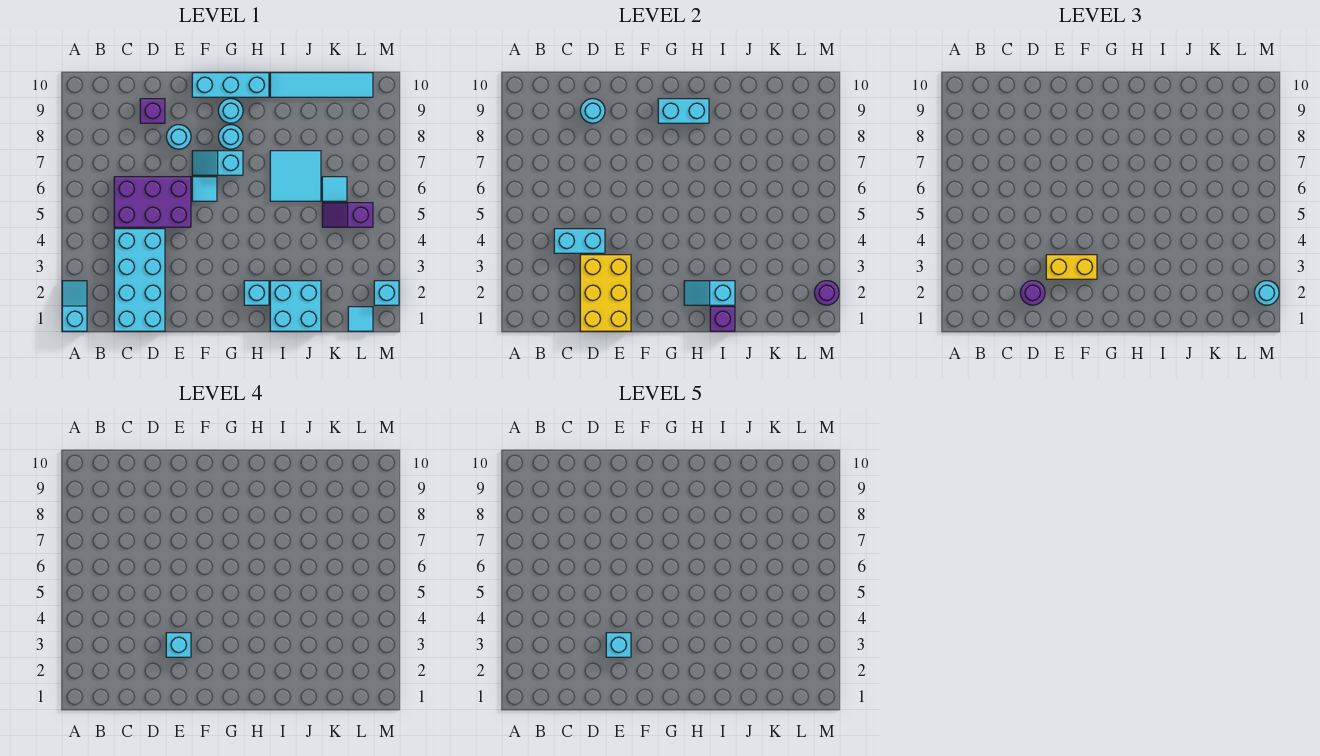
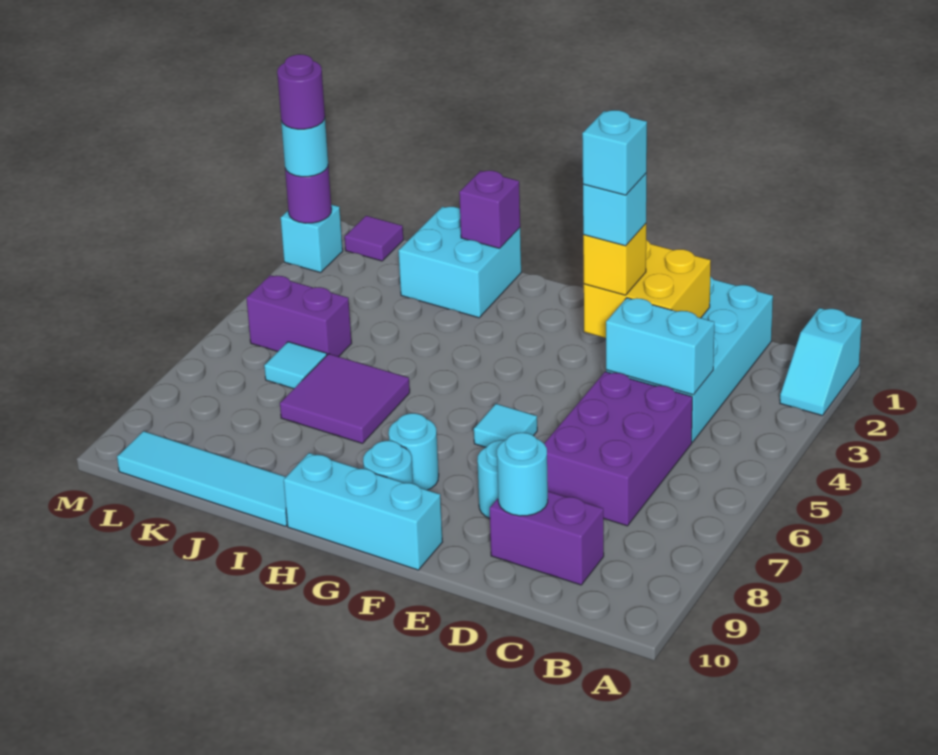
purple 2x3 brick [114,177,191,227] -> purple 2x3 brick turned to [544,372,692,526]
yellow 2x3 brick [580,255,631,331] -> yellow 2x2 brick [584,240,711,338]
purple 1x1 round brick [1020,281,1045,305] -> purple 1x1 round brick moved to [277,54,325,129]
purple 1x1 brick [140,99,165,123] -> purple 1x2 brick [490,491,604,585]
yellow 1x2 brick [1046,255,1097,279] -> yellow 1x1 brick [583,224,646,295]
cyan 1x2 slope [192,151,243,175] -> none
cyan 1x2 brick [658,99,709,123] -> none
cyan 1x1 brick [244,281,269,305] -> none
cyan 1x2 slope [684,281,735,305] -> none
cyan 2x2 tile [270,151,321,201] -> purple 2x2 tile [280,354,410,443]
purple 1x2 slope [322,203,373,227] -> purple 1x2 brick [246,275,352,357]
cyan 1x1 tile [348,307,373,331] -> purple 1x1 tile [345,216,403,261]

